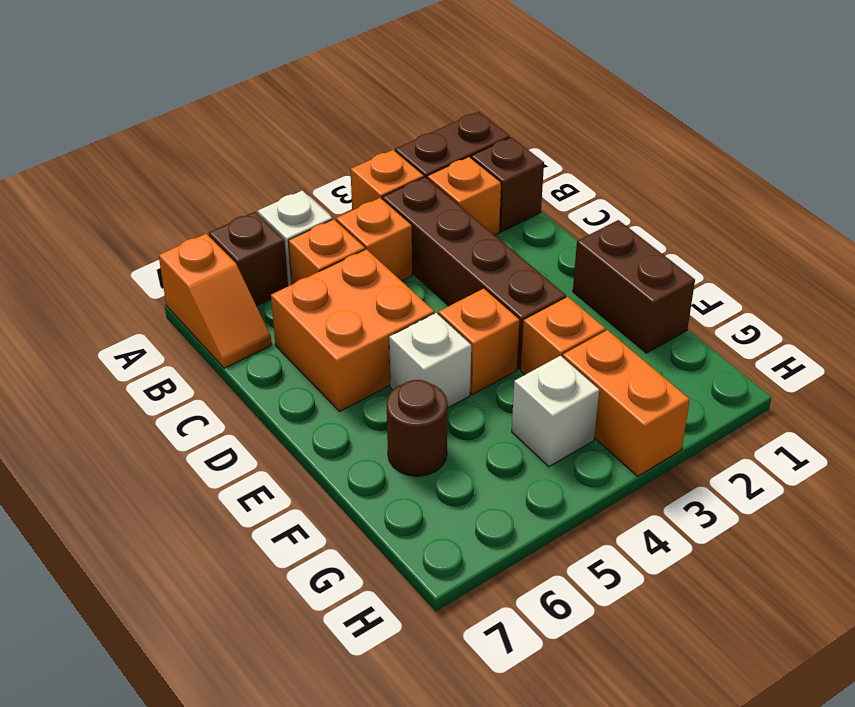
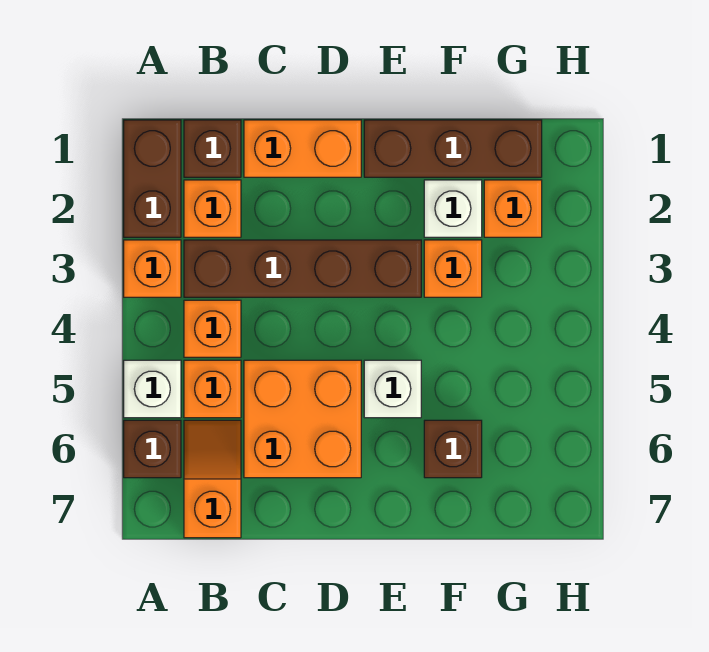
orange 1x2 slope [159,234,272,368] -> orange 1x2 slope turned to [184,420,241,538]
brown 1x2 brick [573,220,695,353] -> brown 1x3 brick [364,120,542,177]
orange 1x1 brick [438,289,519,394] -> orange 1x1 brick moved to [484,180,542,237]
brown 1x1 round brick [387,380,448,476] -> brown 1x1 brick [424,420,482,478]
orange 1x2 brick [563,330,690,476] -> orange 1x2 brick moved to [244,120,361,177]
white 1x1 brick [512,356,599,467] -> white 1x1 brick moved to [424,180,482,237]

